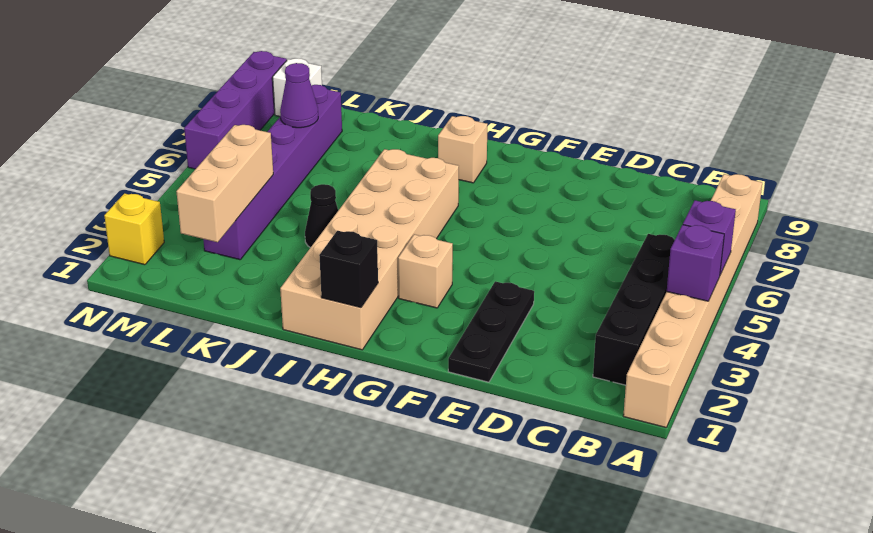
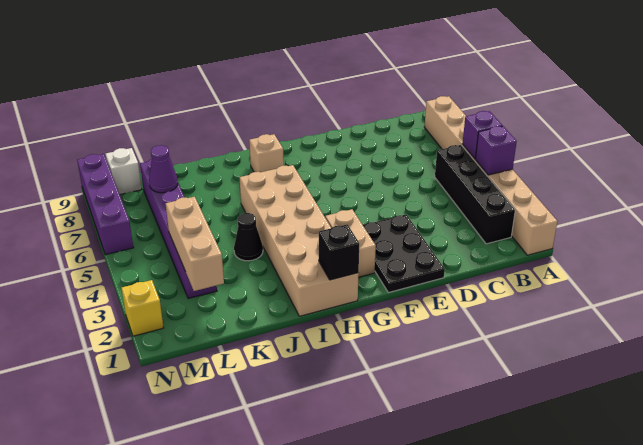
black 1x3 plate [448,281,534,382] -> black 2x3 plate [363,214,445,293]
tan 1x1 brick [398,234,453,308] -> tan 1x2 brick [325,209,376,277]

